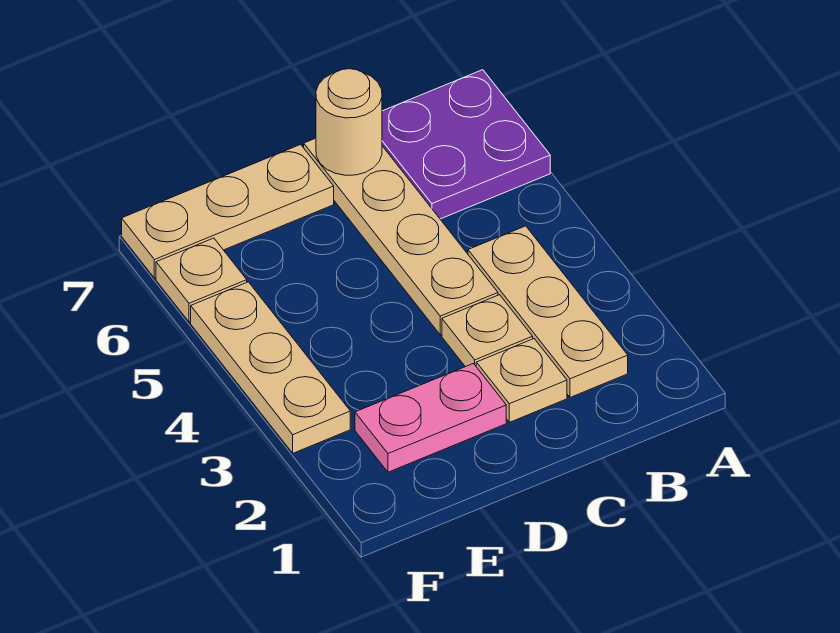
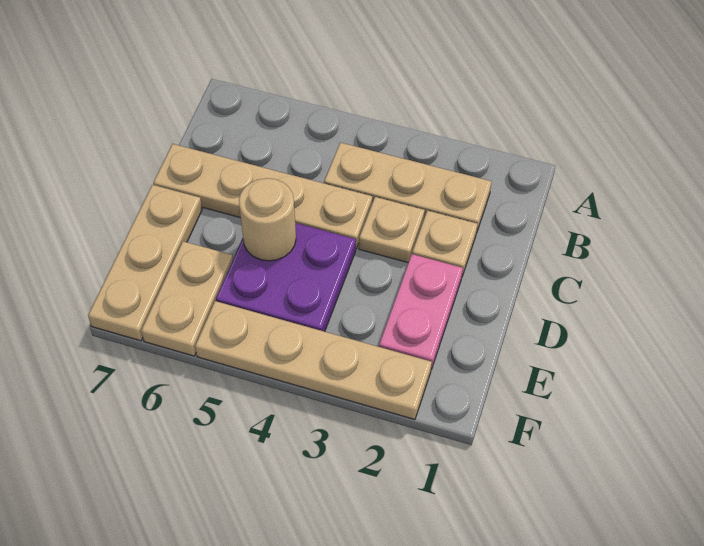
purple 2x2 plate [382,70,550,219] -> purple 2x2 plate moved to [216,223,356,332]
tan 1x1 round brick [316,69,382,175] -> tan 1x1 round brick moved to [239,178,296,261]
tan 1x3 plate [191,282,350,453] -> tan 1x4 plate [195,301,432,419]
tan 1x1 plate [156,238,247,322] -> tan 1x2 plate [141,241,233,356]

